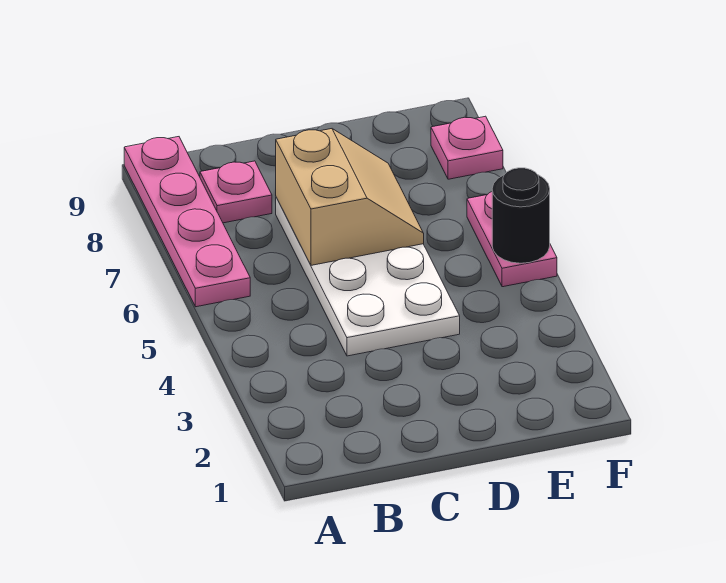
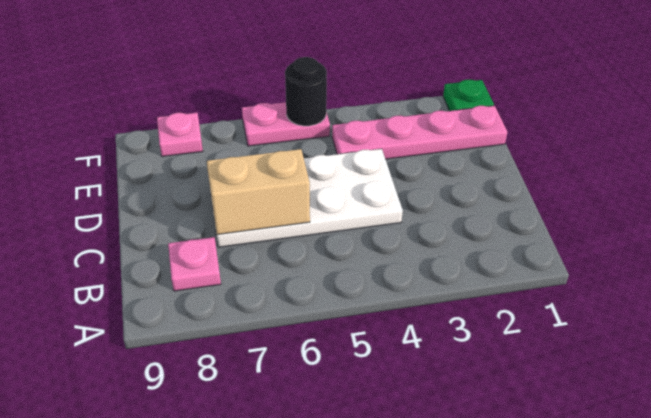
pink 1x4 plate [124,137,250,307] -> pink 1x4 plate moved to [332,106,507,159]
none -> green 1x1 plate [443,80,494,111]

